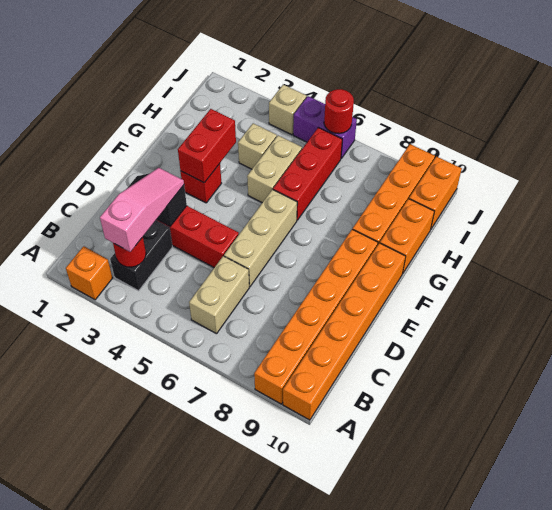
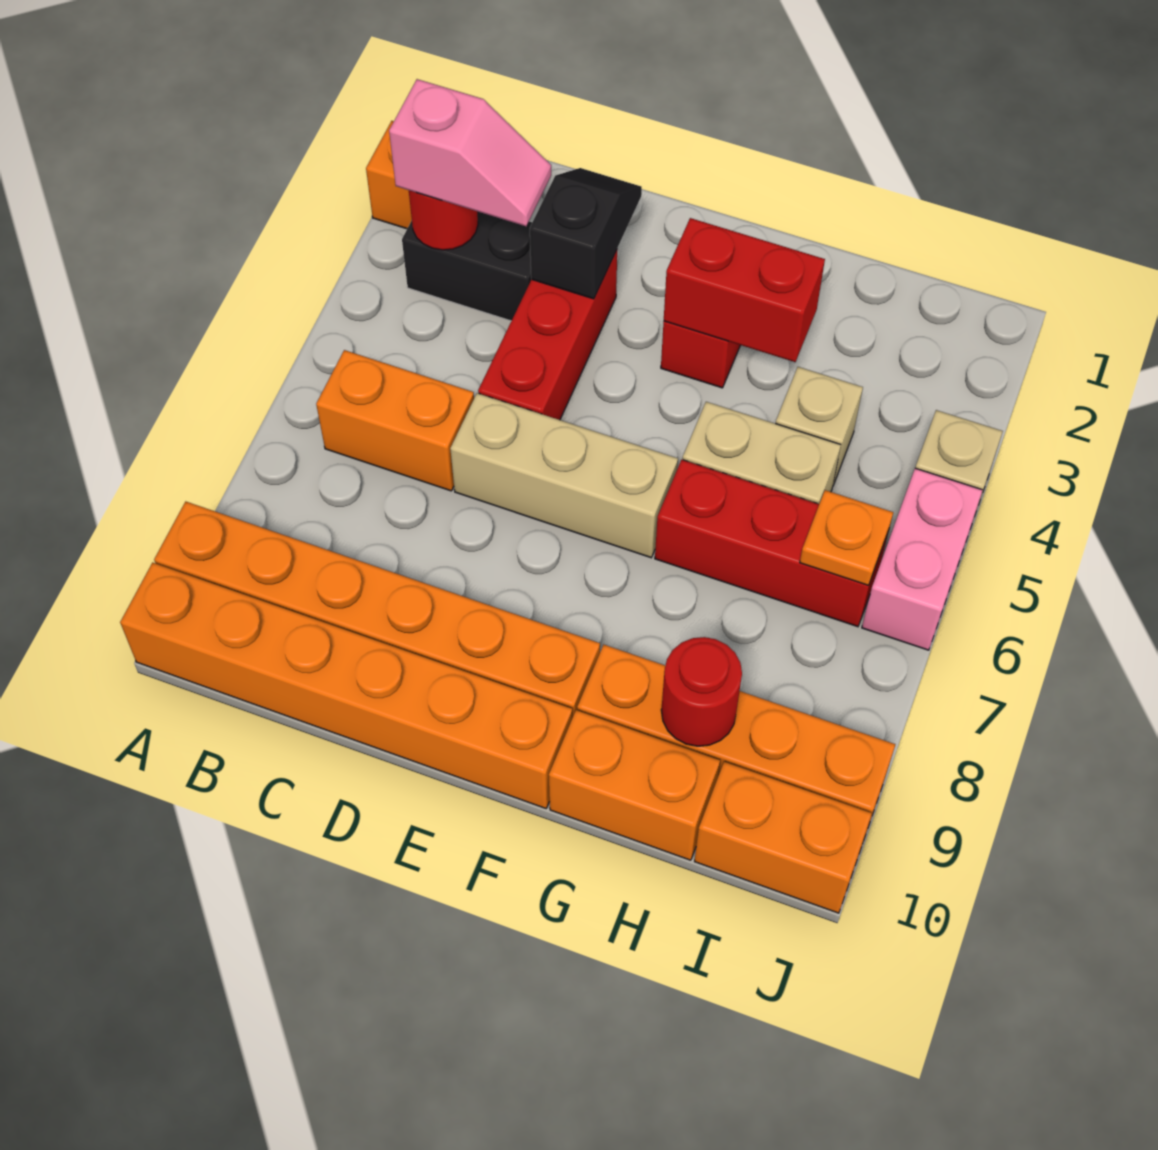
pink 1x3 slope [100,168,184,252] -> pink 1x2 slope [389,79,551,226]
tan 1x2 brick [189,256,249,334] -> orange 1x2 brick [316,350,474,491]
none -> orange 1x1 plate [800,490,893,586]
purple 1x2 brick [293,96,357,158] -> pink 1x2 brick [862,468,983,650]
red 1x1 round brick [324,89,354,134] -> red 1x1 round brick moved to [661,637,742,746]

